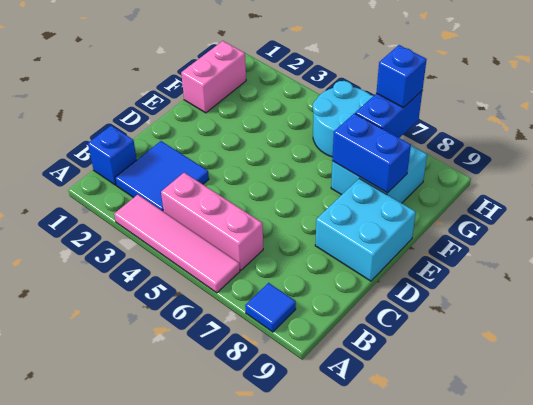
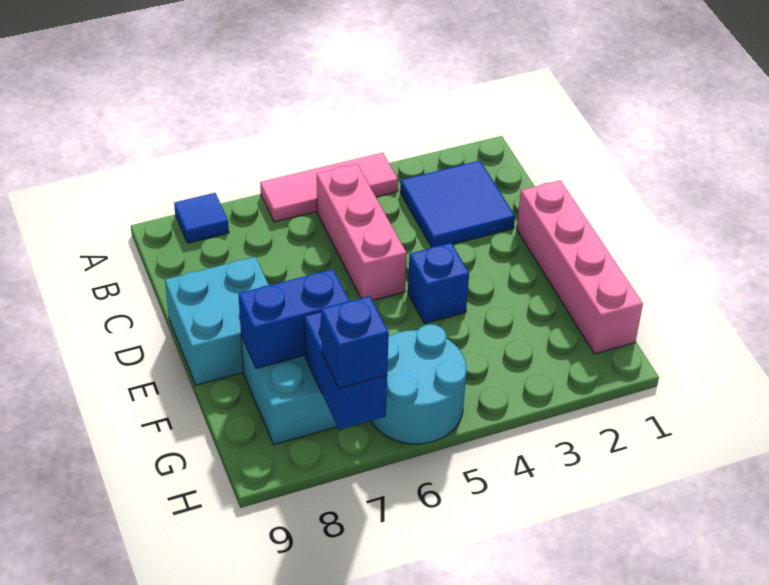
pink 1x4 tile [114,195,240,293] -> pink 1x3 tile [260,153,398,222]
blue 1x1 brick [88,126,137,185] -> blue 1x1 brick moved to [408,243,469,324]
pink 1x3 brick [161,173,263,270] -> pink 1x3 brick turned to [317,164,407,300]
pink 1x2 brick [181,41,246,113] -> pink 1x4 brick [517,180,643,354]

